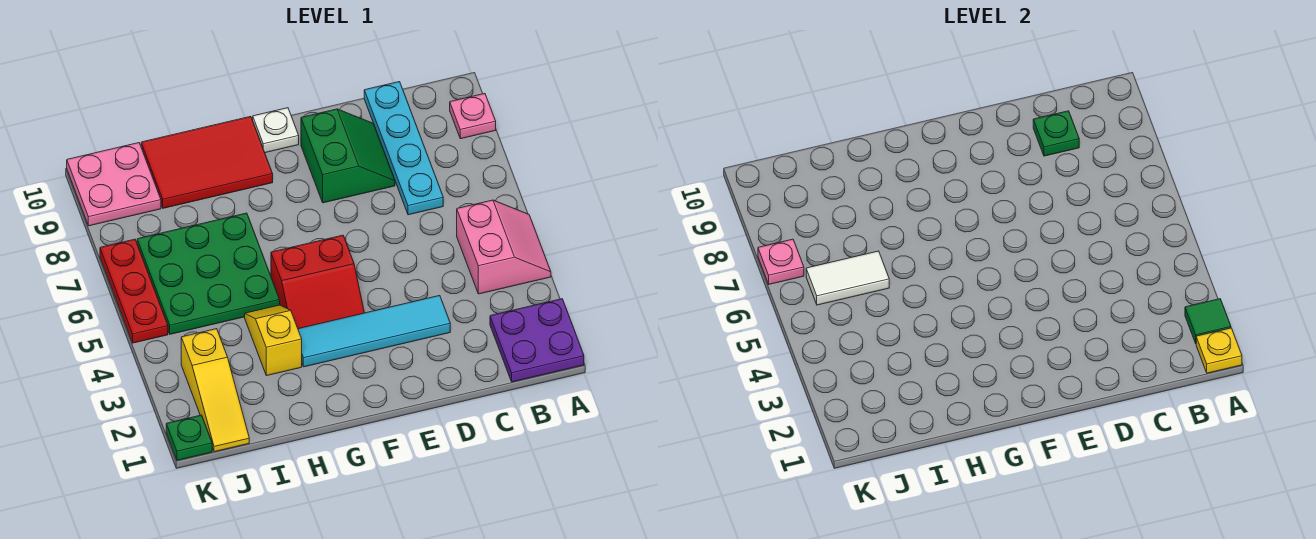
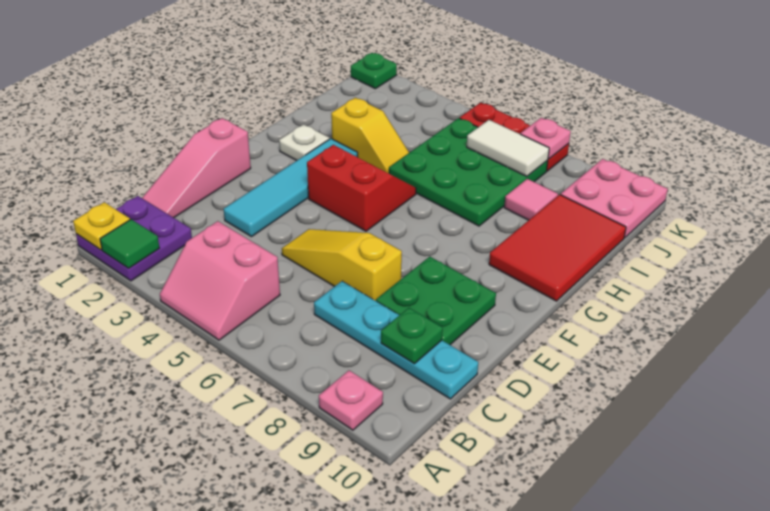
none -> pink 1x3 slope [142,118,251,218]
green 2x2 slope [301,109,395,203] -> green 2x2 plate [376,257,496,345]
red 2x2 slope [271,235,364,329] -> red 2x2 slope turned to [307,145,416,231]
white 1x1 plate [253,108,299,153] -> white 1x1 plate moved to [279,124,330,161]
white 1x2 tile [806,251,889,305] -> white 1x2 tile turned to [467,120,549,176]
none -> pink 1x1 tile [504,179,558,220]
yellow 1x3 slope [181,329,249,452] -> yellow 1x3 slope moved to [282,229,402,301]

